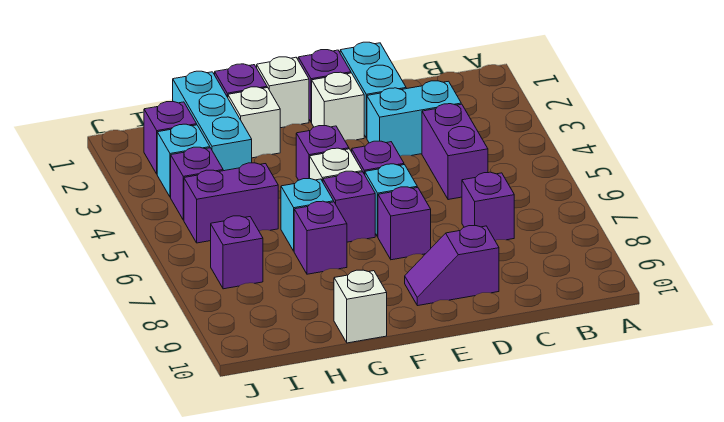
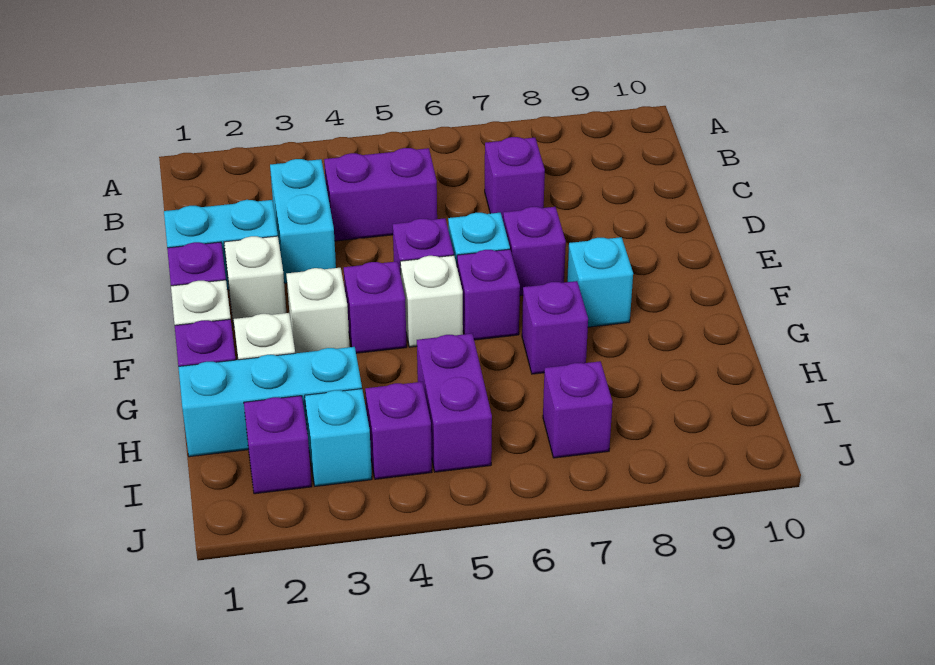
purple 1x2 slope [405,226,499,306] -> none
cyan 1x1 brick [281,179,334,251] -> cyan 1x1 brick moved to [567,237,633,327]
white 1x1 brick [334,270,387,343] -> white 1x1 brick moved to [286,268,350,353]

